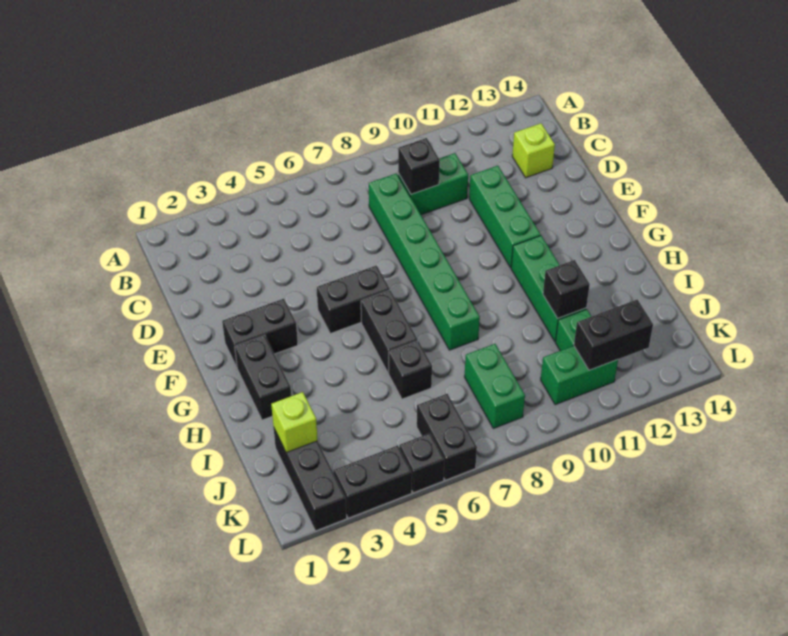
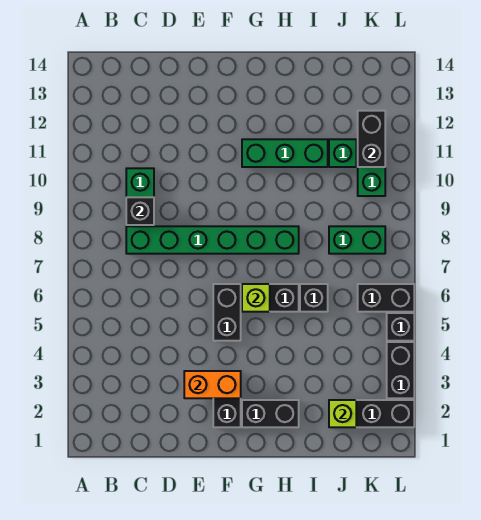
lime 1x1 brick [512,123,555,178] -> lime 1x1 brick moved to [242,284,270,312]
green 1x3 brick [469,166,541,268] -> none
none -> orange 1x2 brick [184,371,241,398]
black 1x1 brick [543,260,590,319] -> none

